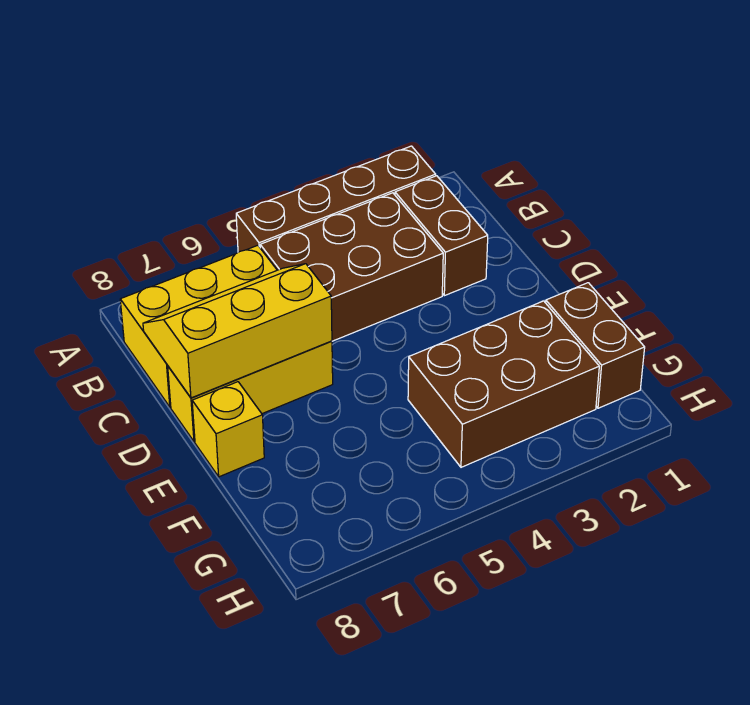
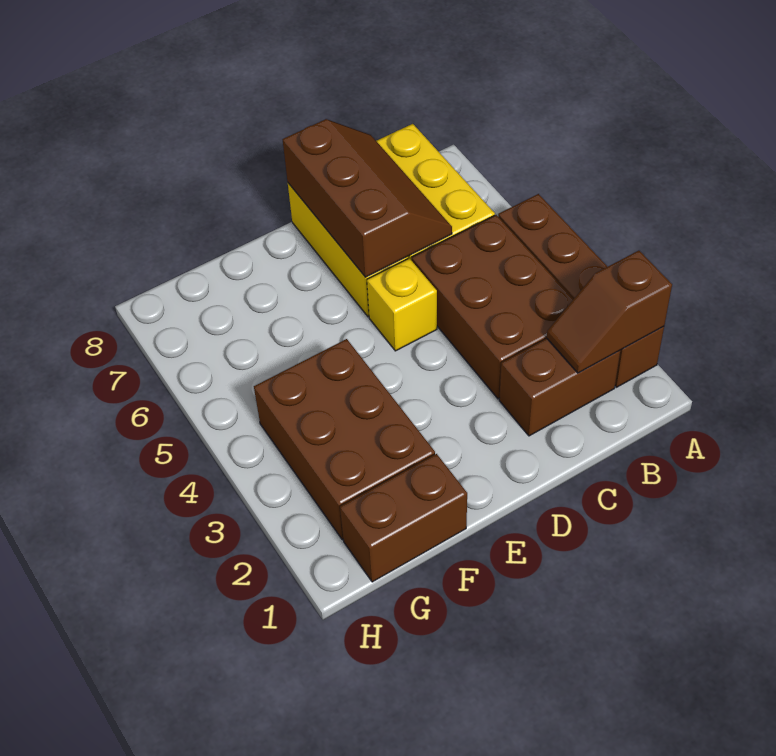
none -> brown 1x2 slope [547,251,672,373]
yellow 2x3 slope [143,264,332,398] -> brown 2x3 slope [283,119,452,277]
yellow 1x1 brick [192,382,264,477] -> yellow 1x1 brick moved to [367,258,437,351]

